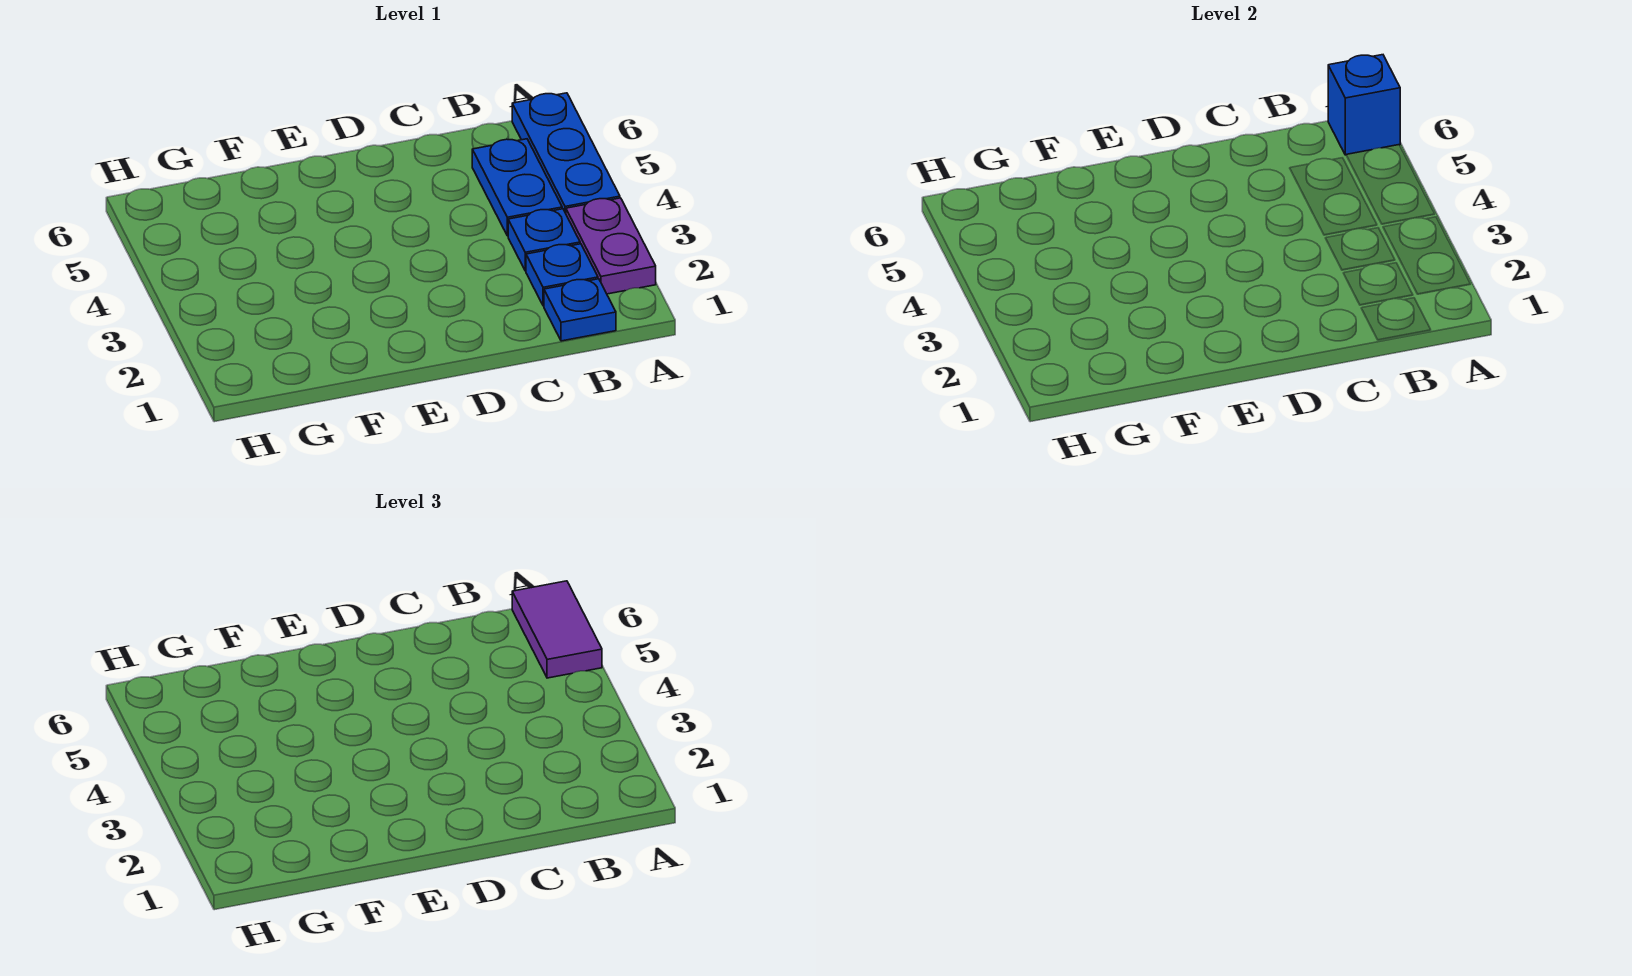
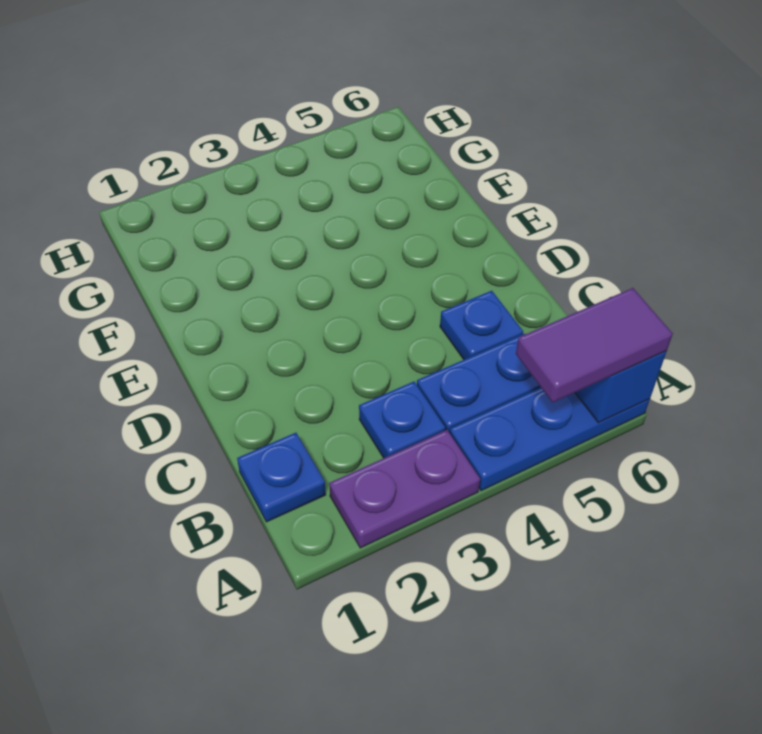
blue 1x1 plate [526,244,598,306] -> blue 1x1 plate moved to [440,291,523,359]

